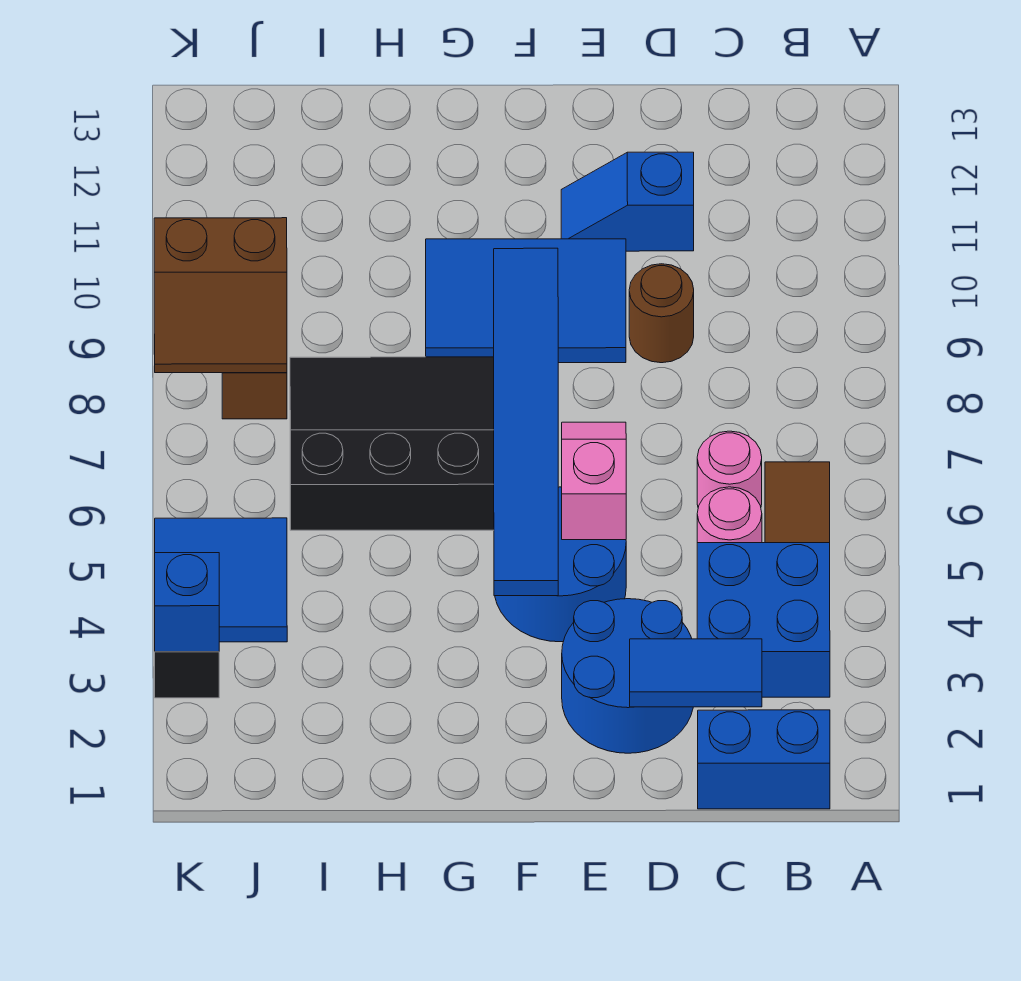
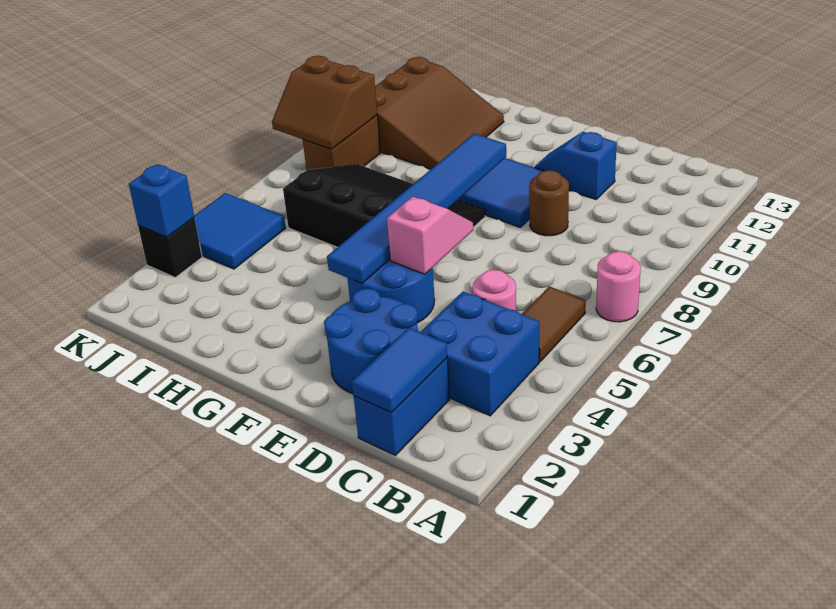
blue 1x2 brick [698,710,830,809] -> blue 1x2 brick turned to [354,358,450,455]
blue 1x2 tile [630,639,762,707] -> blue 1x2 tile turned to [352,328,447,413]
pink 1x1 round brick [697,431,762,507] -> pink 1x1 round brick moved to [596,251,641,322]
none -> brown 3x3 slope [375,57,504,169]

